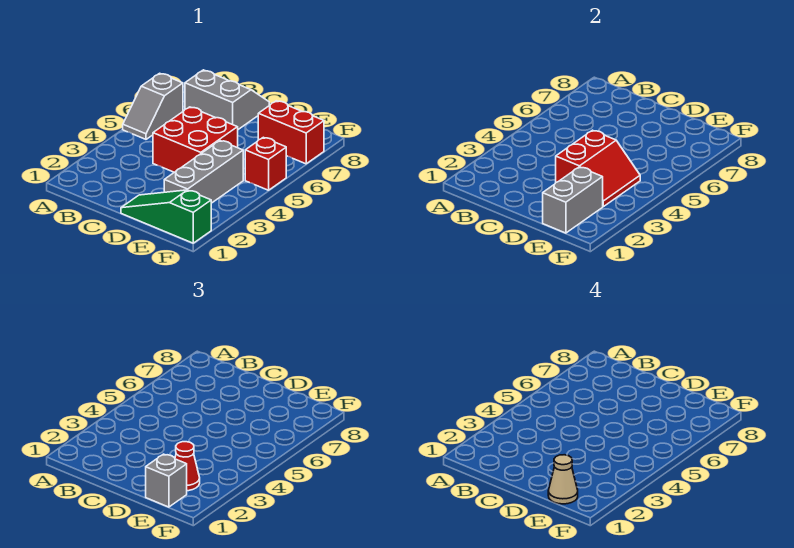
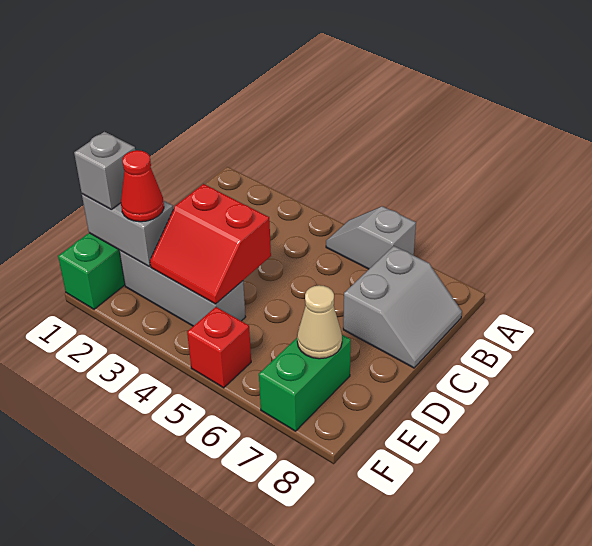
red 2x2 brick [153,107,238,172] -> none
tan 1x1 cone [548,455,578,504] -> tan 1x1 cone moved to [297,285,342,359]
red 1x2 brick [258,101,324,164] -> green 1x2 brick [259,335,351,431]

